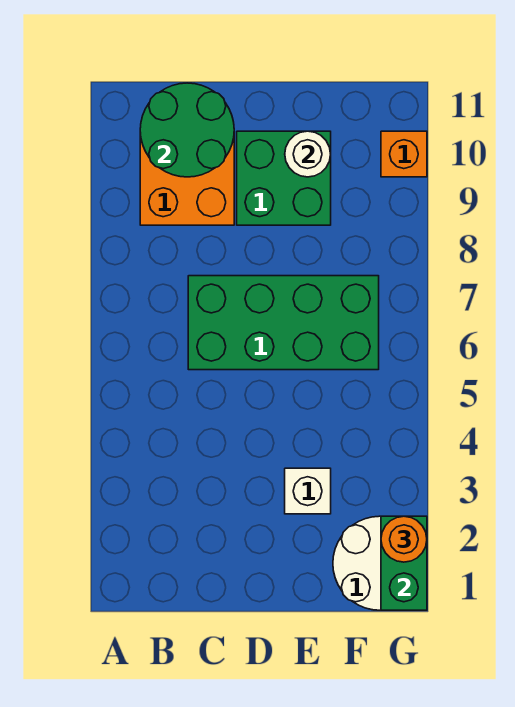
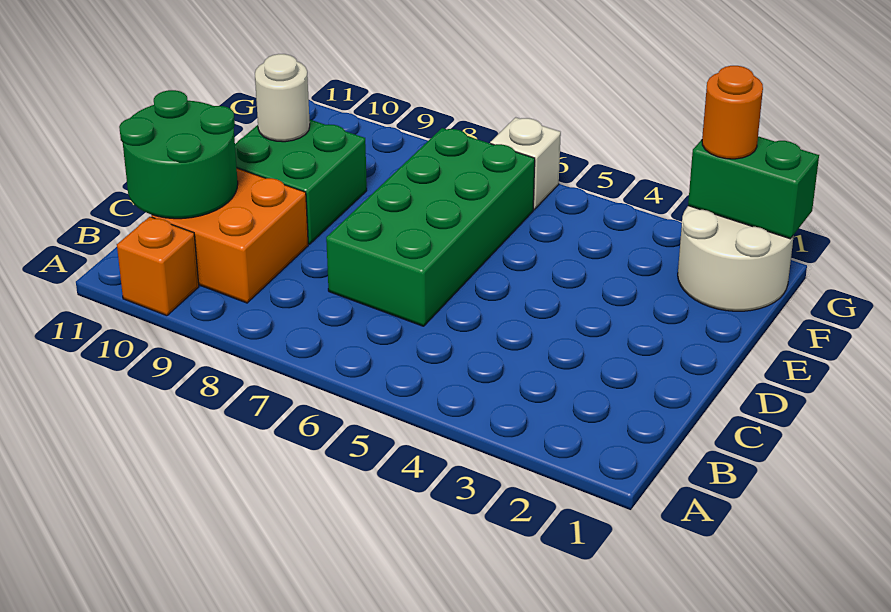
white 1x1 brick [285,468,331,514] -> white 1x1 brick moved to [490,117,561,210]
orange 1x1 brick [381,131,427,177] -> orange 1x1 brick moved to [117,217,199,316]

